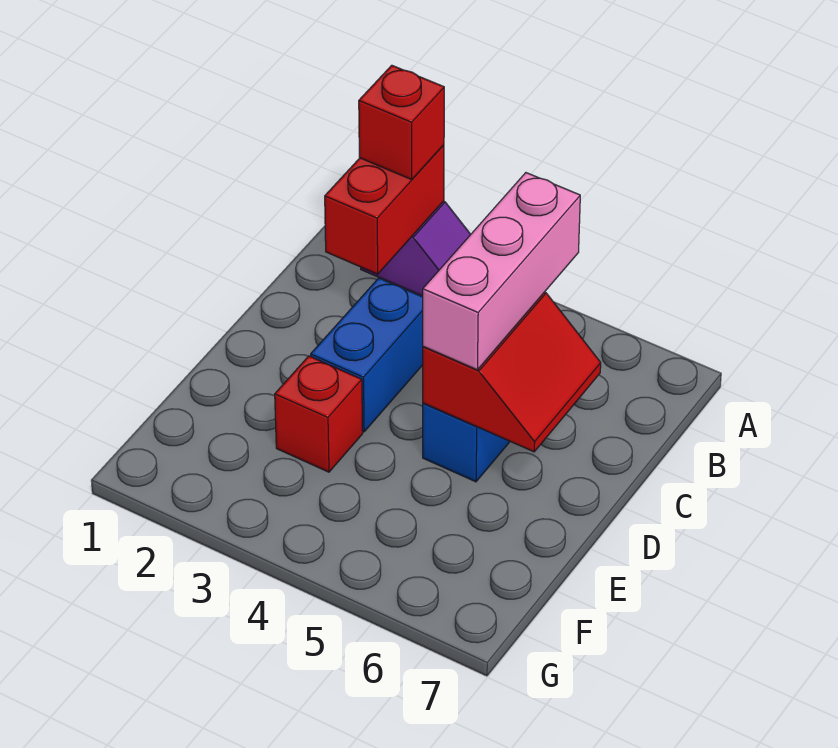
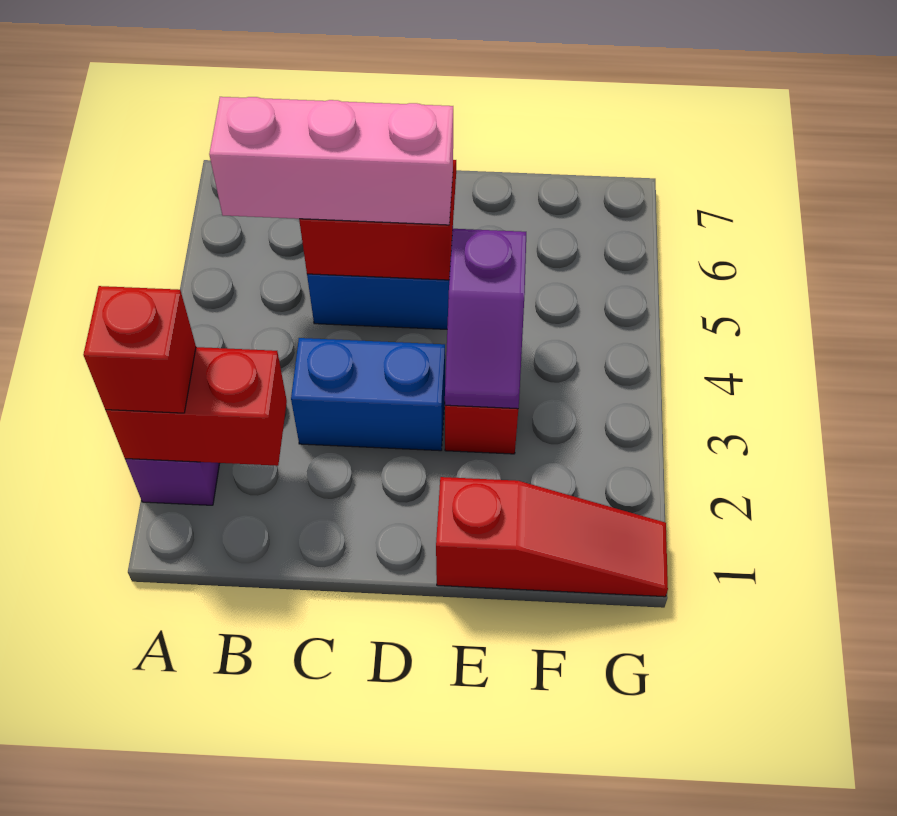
none -> red 1x3 slope [436,477,668,597]
none -> purple 1x2 slope [445,229,526,409]

